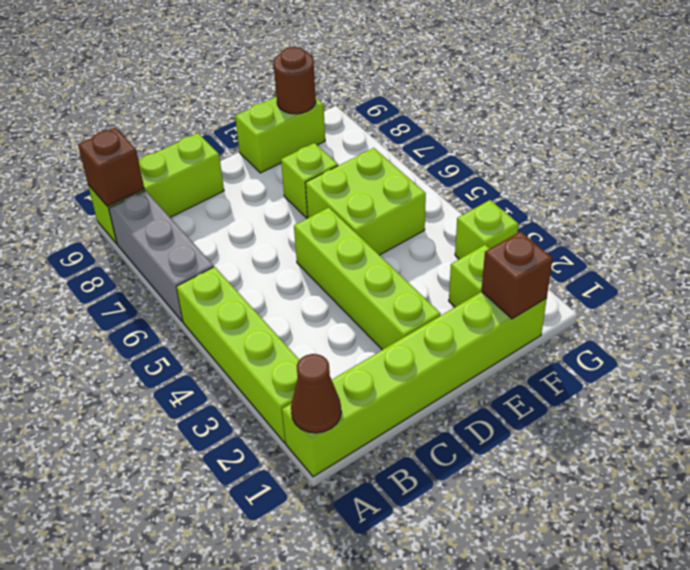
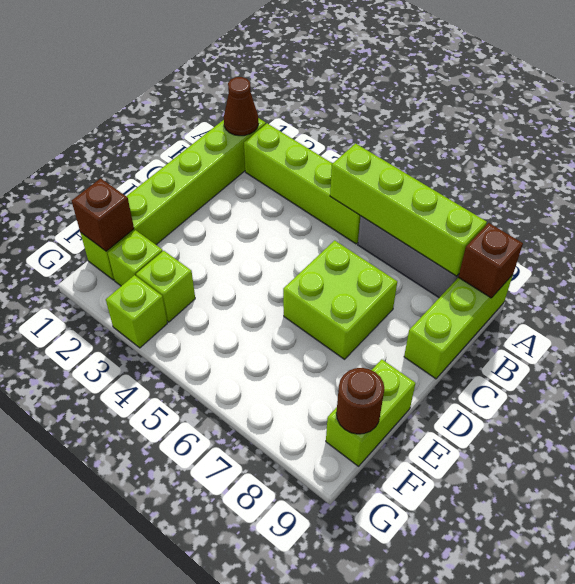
lime 1x4 brick [294,208,441,350] -> lime 1x4 brick moved to [330,144,487,276]
lime 2x2 brick [305,148,426,255] -> lime 2x2 brick moved to [283,240,397,359]
lime 1x1 brick [281,143,338,218] -> lime 1x1 brick moved to [136,251,195,322]

